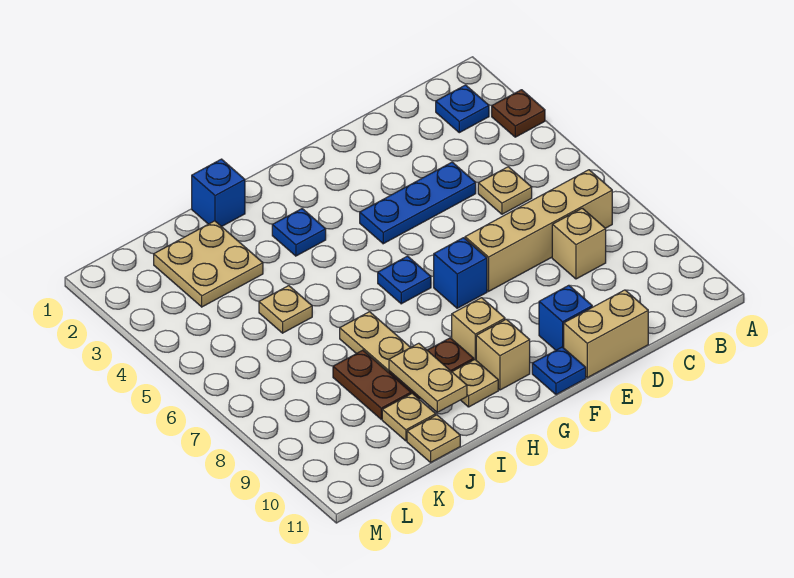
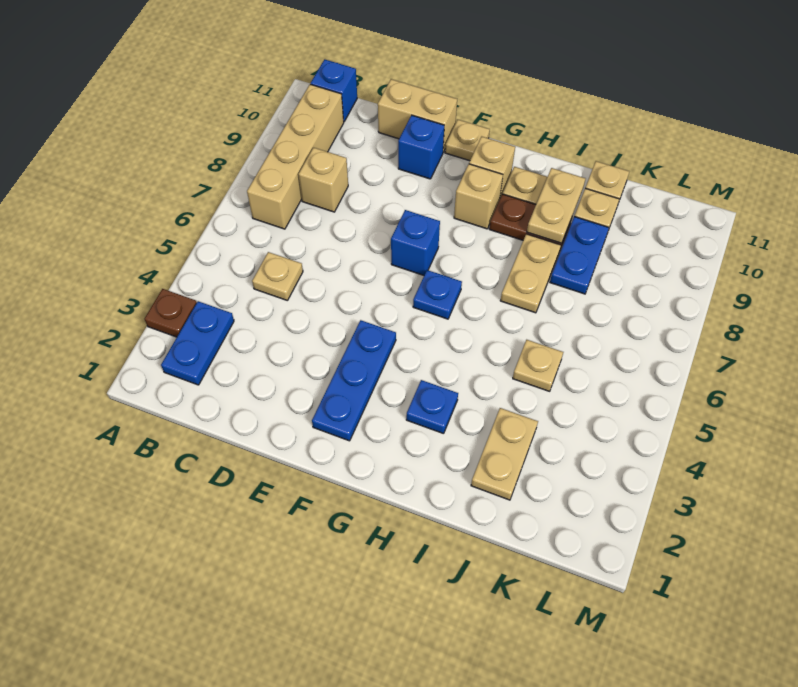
blue 1x1 plate [436,85,489,133] -> blue 1x2 plate [161,301,234,385]
tan 1x4 brick [465,170,612,291] -> tan 1x4 brick turned to [247,84,344,229]
blue 1x3 plate [360,162,476,244] -> blue 1x3 plate turned to [312,320,396,441]
blue 1x1 plate [532,347,586,395] -> tan 1x1 plate [445,120,490,161]
blue 1x1 brick [192,159,245,227] -> blue 1x1 brick moved to [311,59,357,121]
tan 2x2 plate [154,221,263,307] -> tan 1x2 plate [471,408,538,500]
brown 1x2 plate [333,350,411,419] -> blue 1x2 plate [550,217,609,294]

